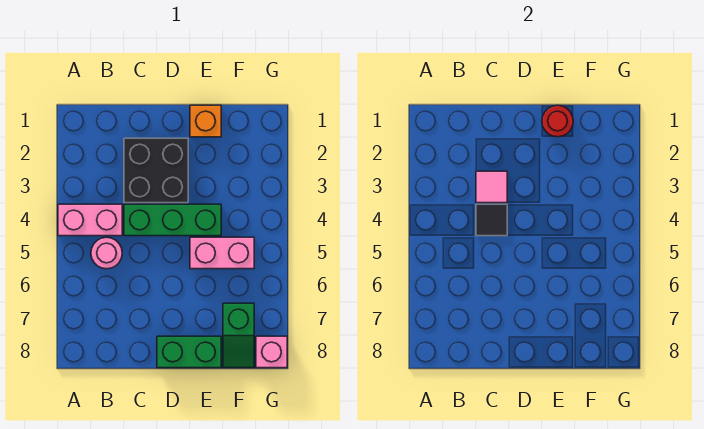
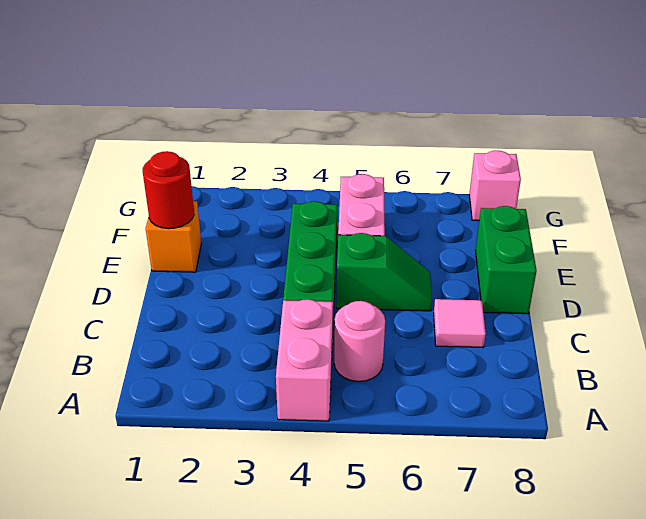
black 2x2 brick [124,138,188,203] -> none
pink 1x1 tile [476,171,507,203] -> pink 1x1 tile moved to [434,299,486,347]
black 1x1 tile [476,204,507,236] -> none
green 1x2 slope [223,303,254,368] -> green 1x2 slope moved to [336,233,432,311]

